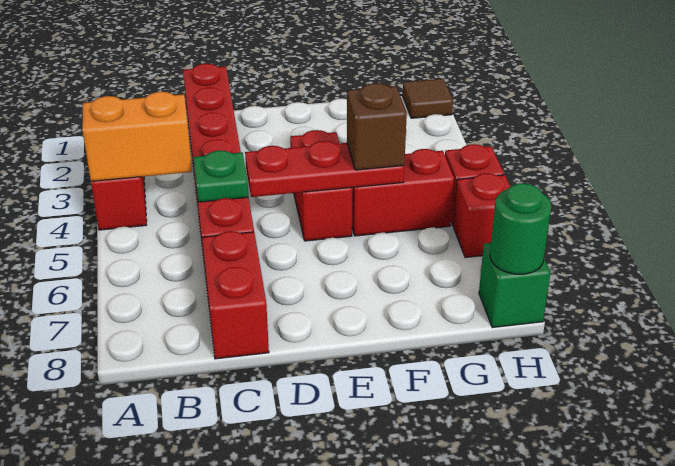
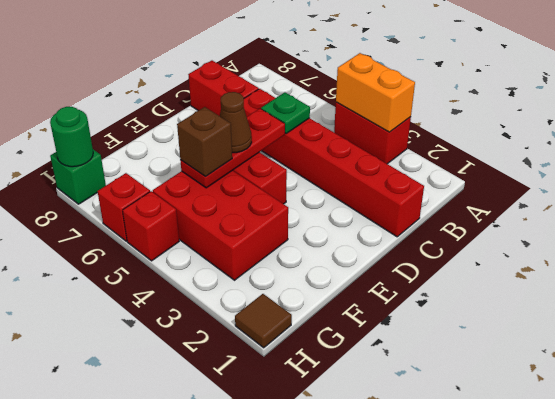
orange 1x2 brick [82,92,192,181] -> orange 1x2 brick turned to [336,53,415,132]
none -> brown 1x1 cone [220,92,252,153]
red 1x2 brick [352,149,454,236] -> red 2x3 brick [153,170,288,280]

